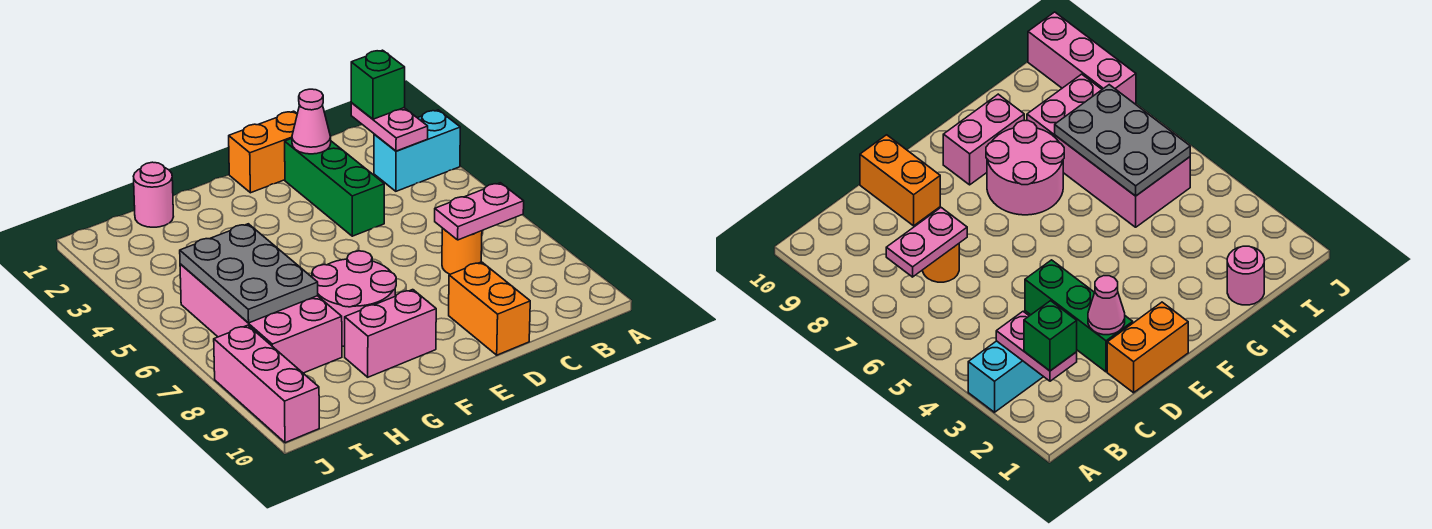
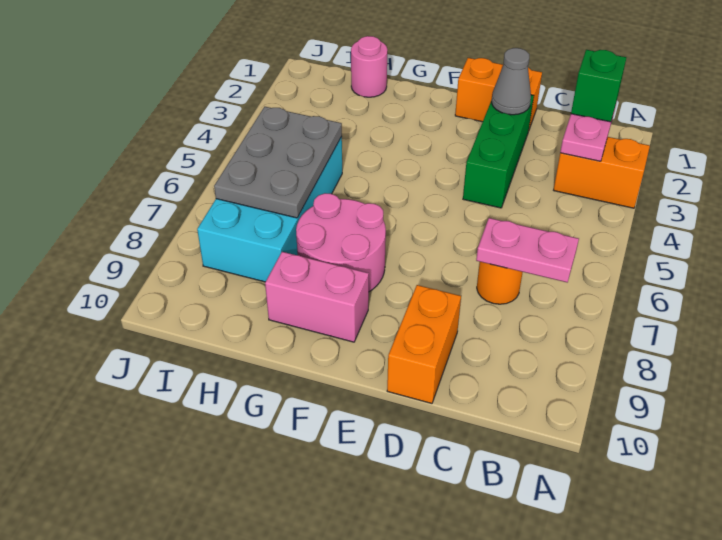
cyan 1x2 brick [374,110,460,191] -> orange 1x2 brick [554,137,650,208]
pink 1x1 cone [292,89,331,154] -> grey 1x1 cone [492,48,531,115]
pink 2x4 brick [180,264,342,373] -> cyan 2x4 brick [197,137,342,282]
pink 1x3 brick [214,325,319,443] -> none

